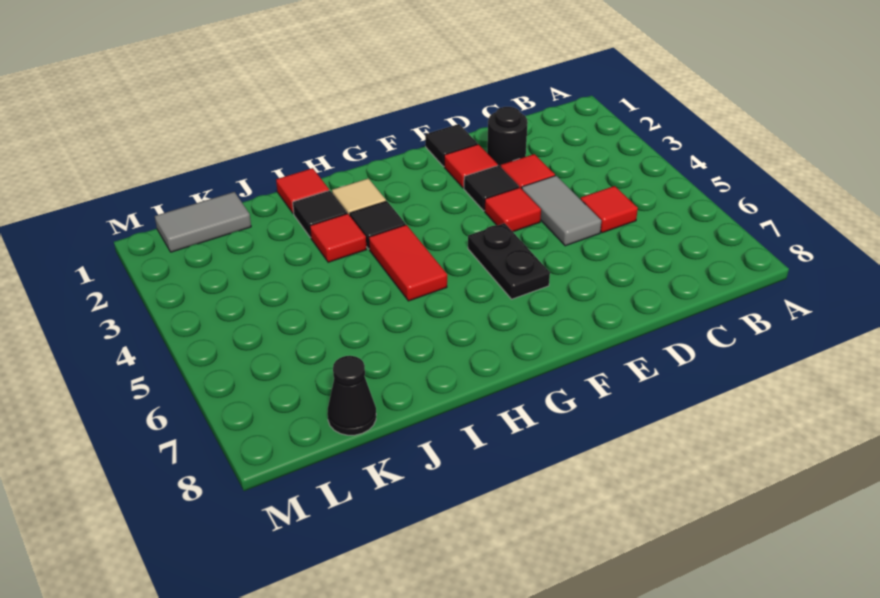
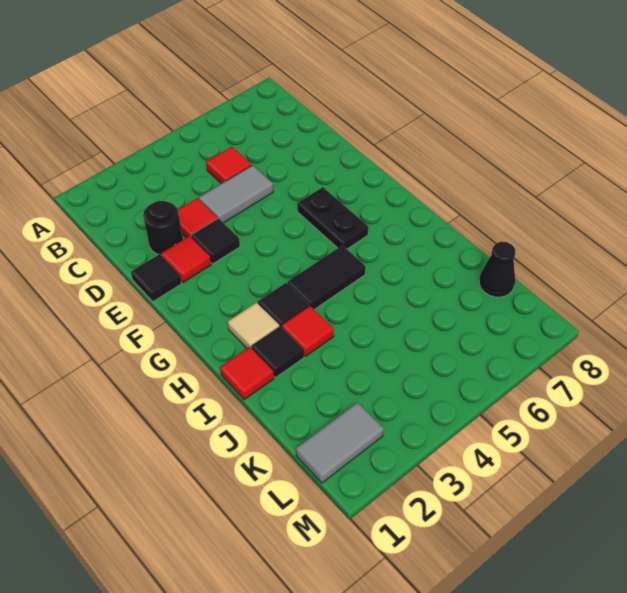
red 1x1 tile [485,188,541,232] -> none
black 1x2 plate [468,223,550,299] -> black 1x2 plate turned to [297,187,368,249]
red 1x2 tile [369,225,447,301] -> black 1x2 tile [287,245,366,309]
grey 1x2 tile [155,192,251,252] -> grey 1x2 tile turned to [296,402,384,483]

